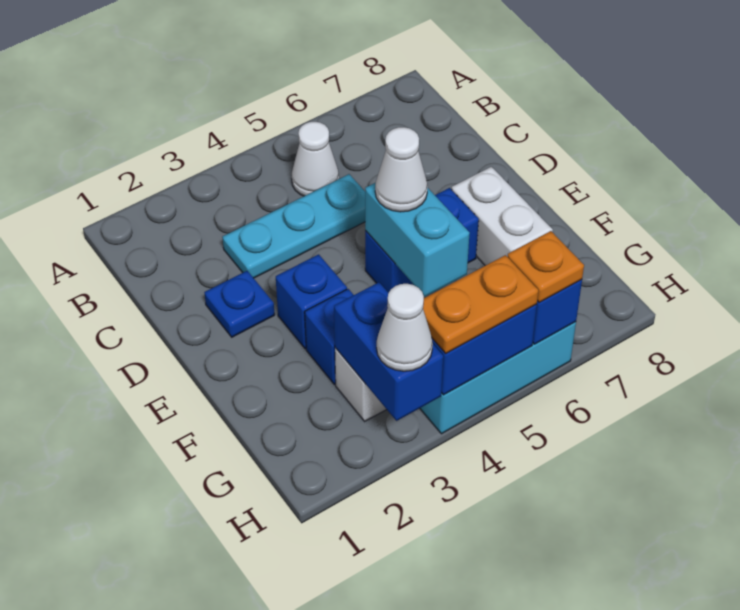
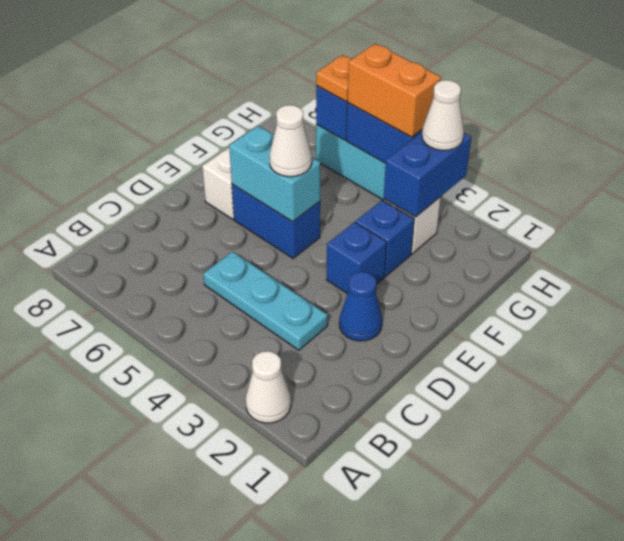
white 1x1 cone [292,122,339,196] -> white 1x1 cone moved to [246,351,291,423]
blue 1x1 plate [204,271,275,337] -> blue 1x1 cone [339,272,382,341]
cyan 1x2 brick [365,183,470,296] -> cyan 1x2 brick turned to [229,126,320,222]
orange 1x2 plate [423,255,538,354] -> orange 1x2 brick [348,44,441,137]

